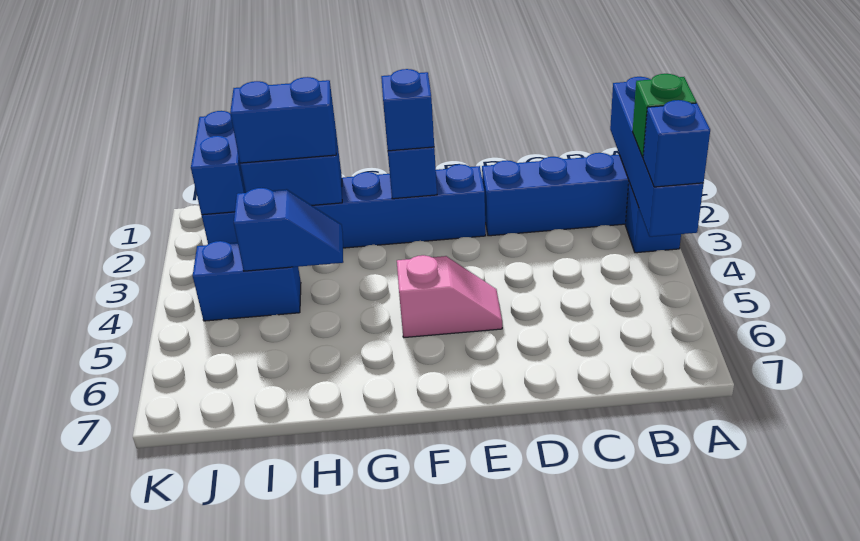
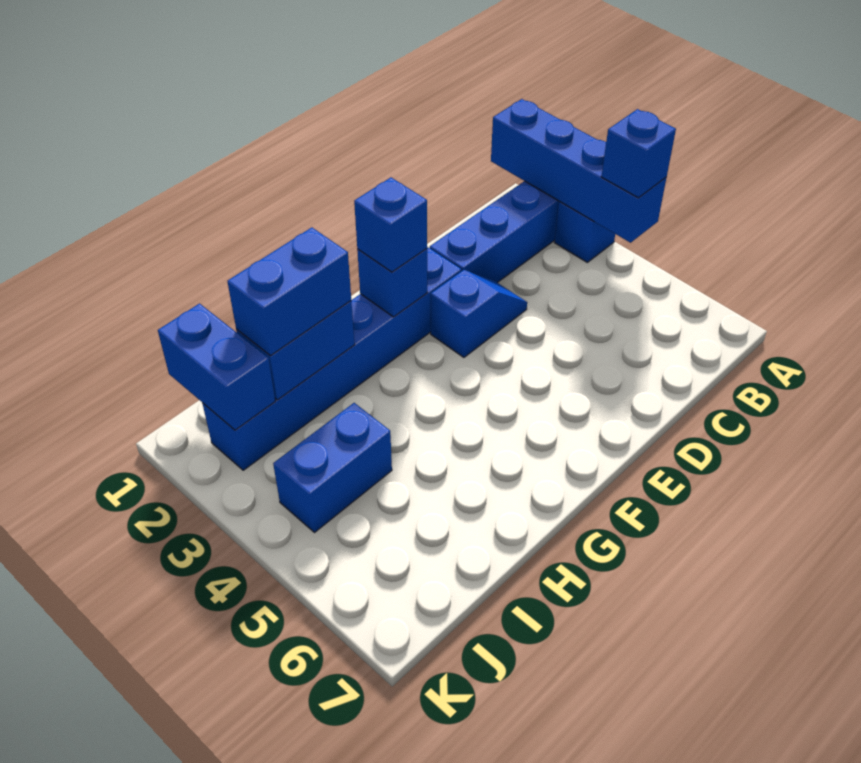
green 1x1 brick [632,74,696,158] -> none
pink 1x2 slope [397,255,502,338] -> none
blue 1x2 slope [234,188,343,271] -> blue 1x2 slope moved to [431,270,527,357]

